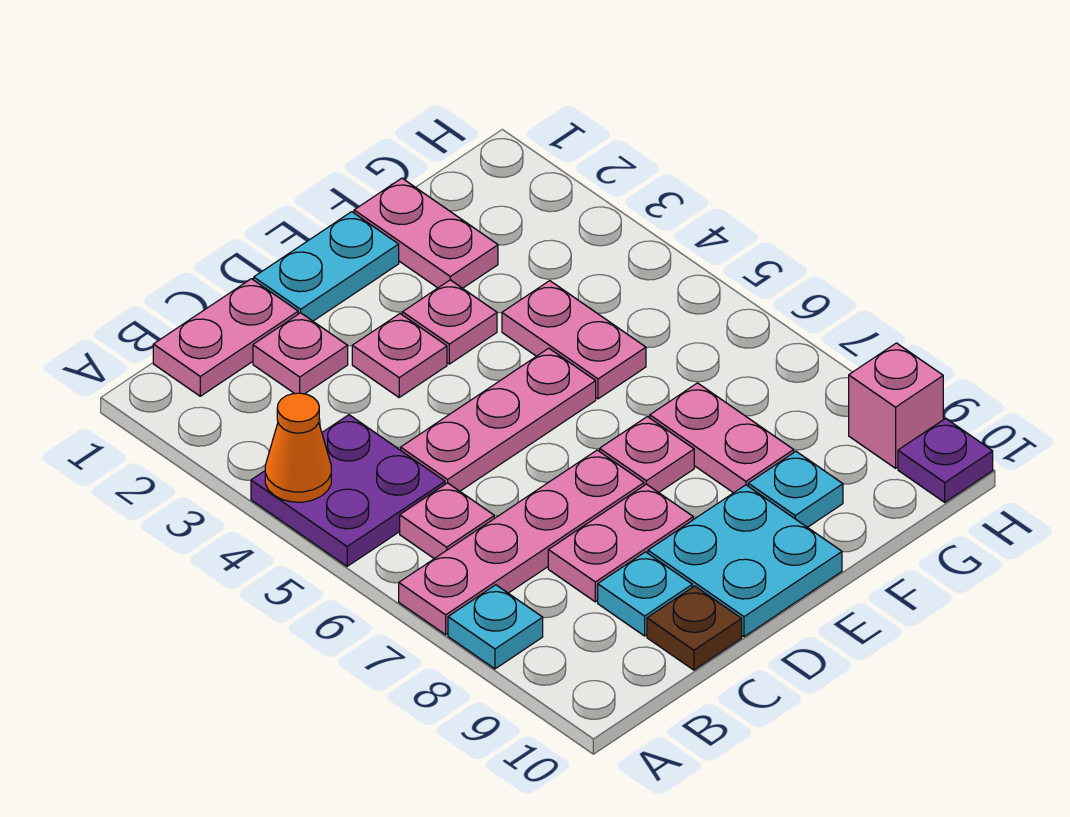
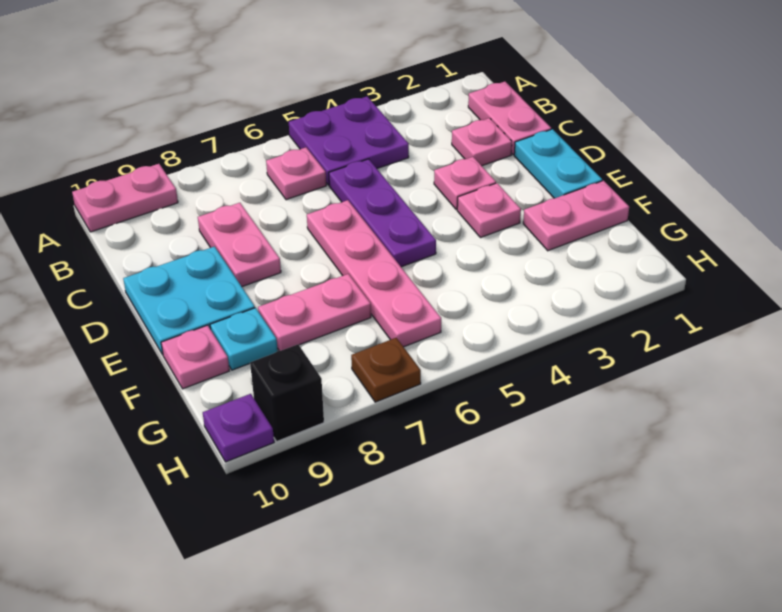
orange 1x1 cone [265,393,331,502] -> none
pink 1x4 plate [399,450,644,635] -> pink 1x4 plate moved to [307,200,441,347]
cyan 1x1 plate [448,585,543,669] -> none
pink 1x3 plate [401,348,596,491] -> purple 1x3 plate [329,159,436,267]
cyan 1x1 plate [598,552,692,636] -> none
brown 1x1 plate [647,586,742,670] -> brown 1x1 plate moved to [351,338,421,402]
pink 1x1 plate [600,417,694,492] -> pink 1x1 plate moved to [161,325,229,389]
pink 1x2 plate [502,281,646,399] -> pink 1x2 plate moved to [72,164,178,232]
pink 1x1 brick [849,343,943,468] -> black 1x1 brick [250,344,324,441]

